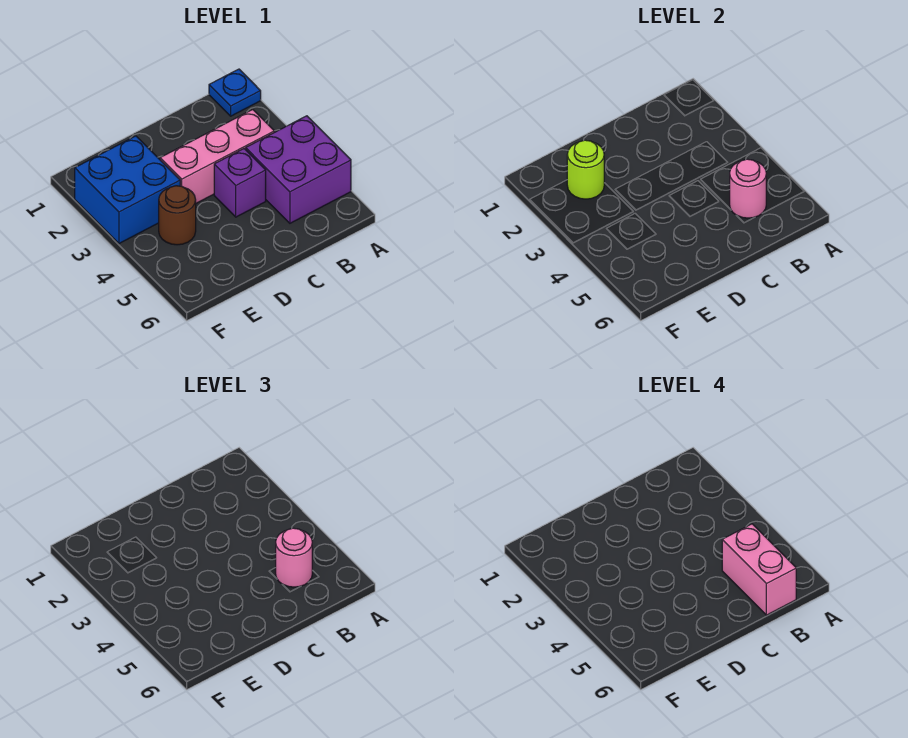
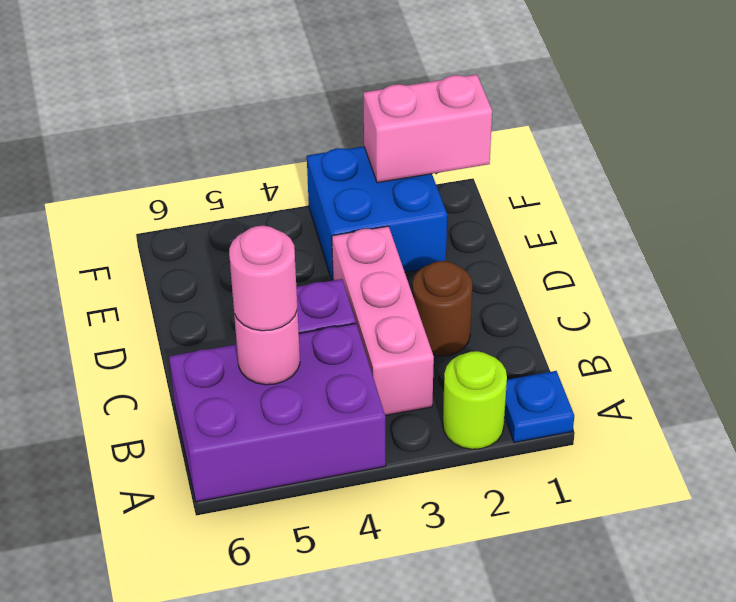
purple 2x2 brick [246,116,351,223] -> purple 2x3 brick [169,324,386,502]
pink 1x2 brick [722,524,796,615] -> pink 1x2 brick moved to [363,74,492,183]
lime 1x1 round brick [567,140,604,199] -> lime 1x1 round brick moved to [443,351,507,449]
brown 1x1 round brick [159,186,196,245] -> brown 1x1 round brick moved to [412,261,472,356]

